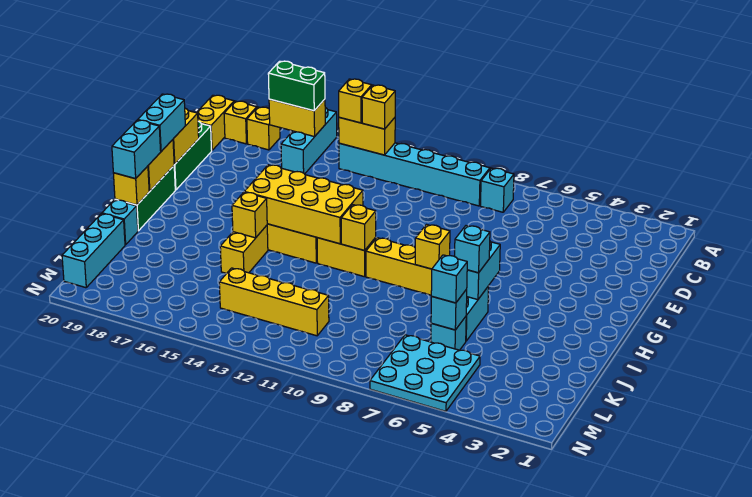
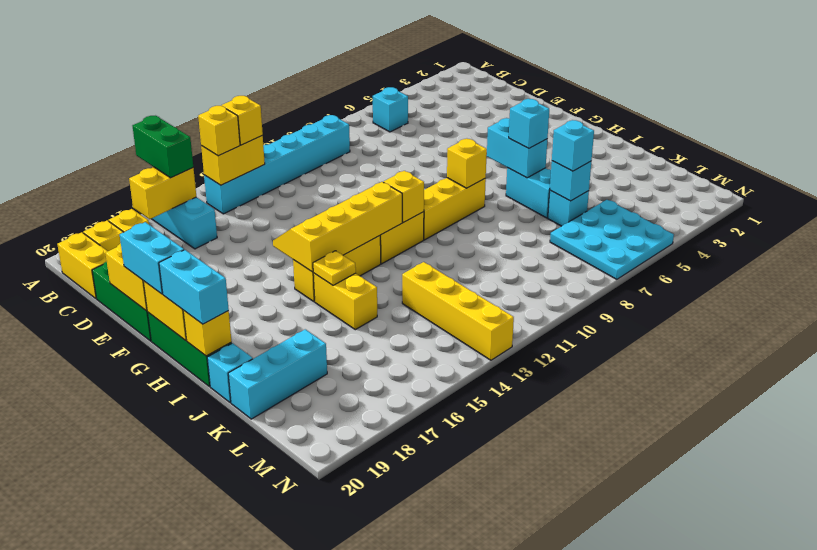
cyan 1x1 brick [481,168,514,212] -> cyan 1x1 brick moved to [373,87,408,132]
green 1x2 brick [268,61,325,111] -> green 1x2 brick turned to [133,116,193,178]
yellow 2x4 brick [244,165,363,244] -> yellow 2x4 slope [273,182,402,272]
yellow 1x1 brick [232,192,267,238] -> yellow 1x1 plate [313,251,356,285]
cyan 1x3 brick [62,214,125,288] -> cyan 1x3 brick turned to [228,329,327,419]
yellow 1x4 brick [219,268,329,336] -> yellow 1x4 brick turned to [402,262,514,360]

